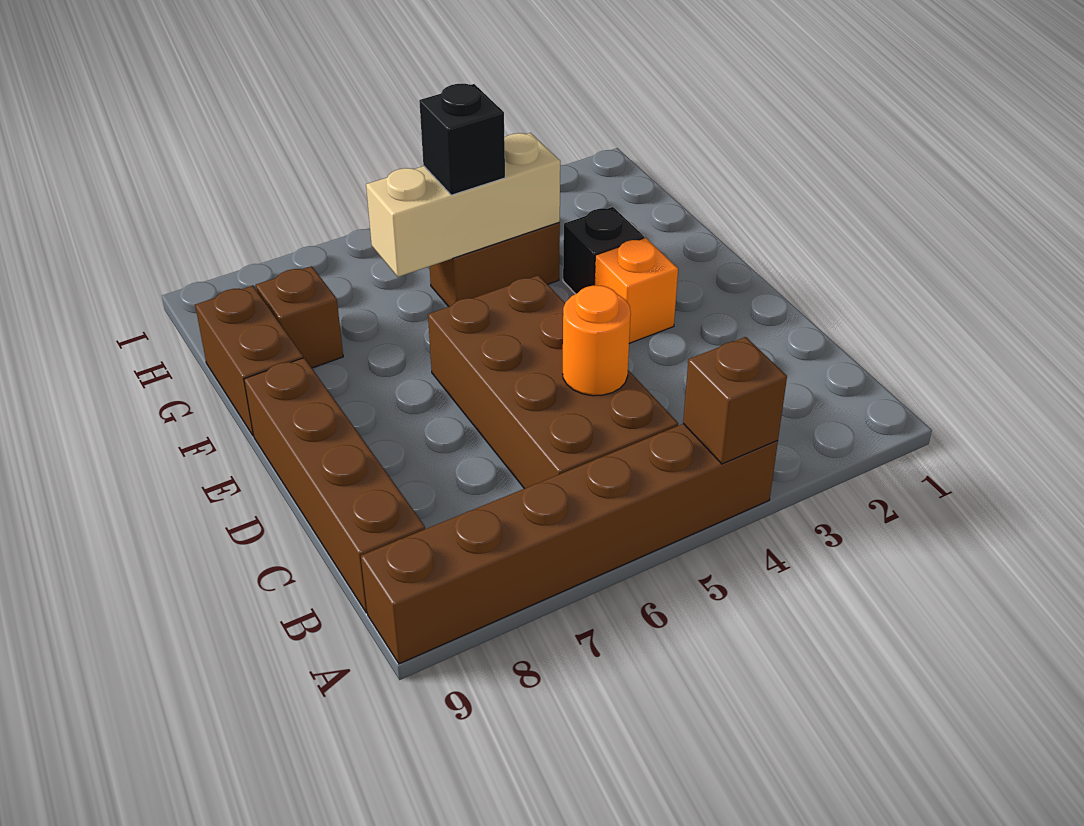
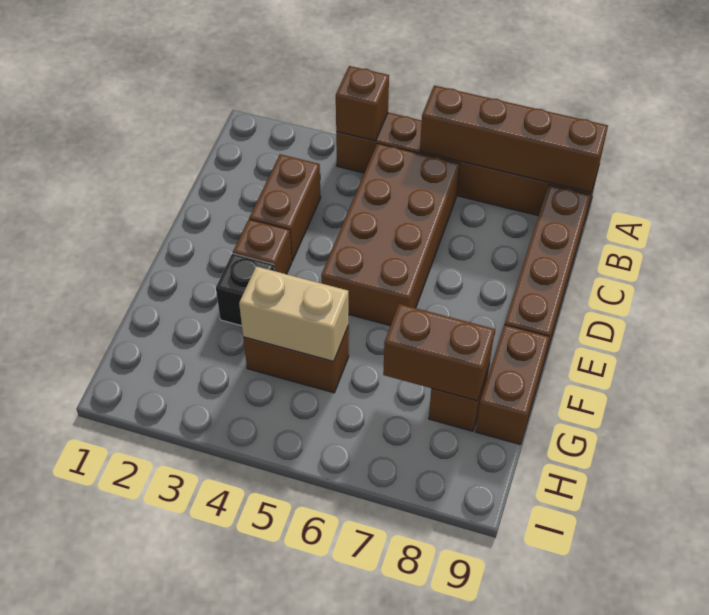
none -> brown 1x4 brick [420,85,608,193]
none -> brown 1x2 brick [249,154,321,261]
orange 1x1 round brick [563,286,631,396] -> none
orange 1x1 brick [595,238,678,343] -> brown 1x1 brick [233,219,292,274]
tan 1x3 brick [366,133,560,277] -> tan 1x2 brick [239,266,348,361]
black 1x1 brick [419,84,505,195] -> none
none -> brown 1x2 brick [383,304,495,401]

